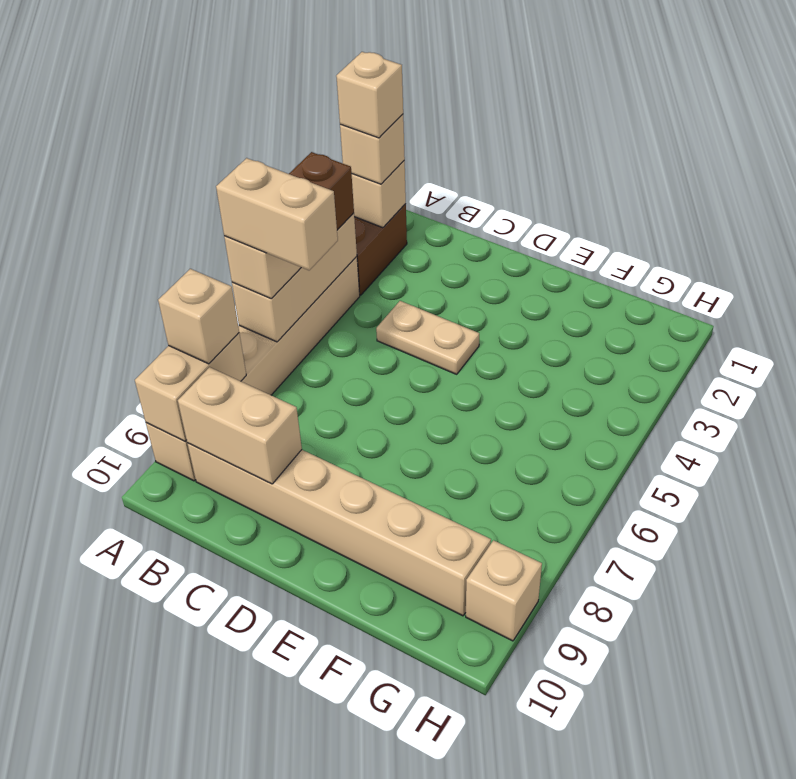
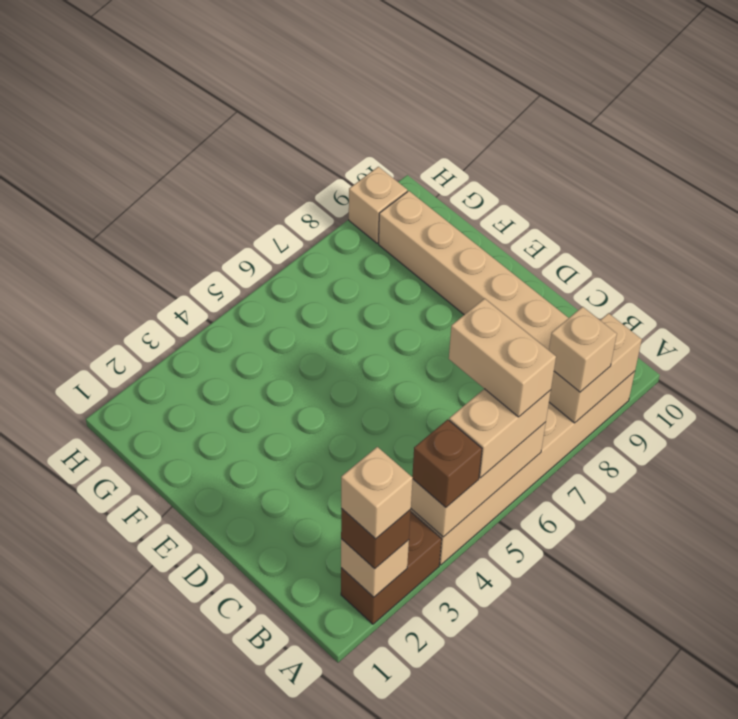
tan 1x1 brick [340,114,405,184] -> brown 1x1 brick [341,509,411,569]
tan 1x2 brick [178,367,302,484] -> none
tan 1x2 plate [376,301,479,374] -> none

